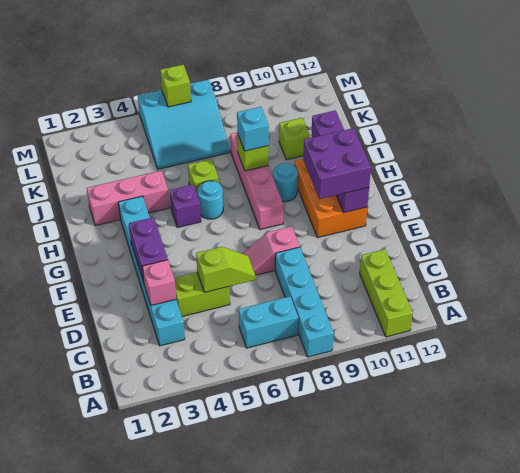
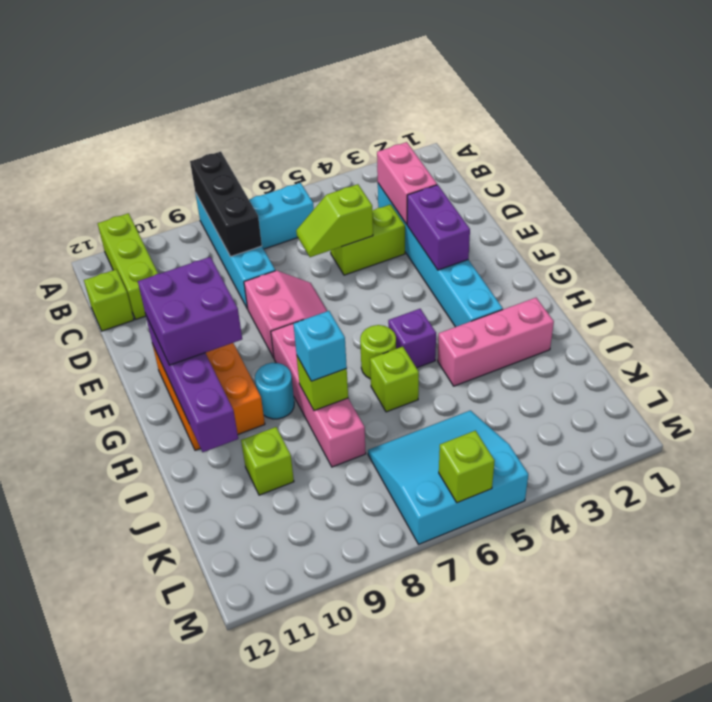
none -> black 1x3 brick [190,152,262,257]
none -> lime 1x1 brick [84,269,134,331]
pink 1x1 brick [142,260,176,305] -> pink 1x2 brick [377,142,437,224]
pink 1x2 slope [242,226,300,275] -> pink 2x2 slope [244,271,327,358]
cyan 1x1 round brick [198,181,223,219] -> lime 1x1 round brick [360,325,396,379]

